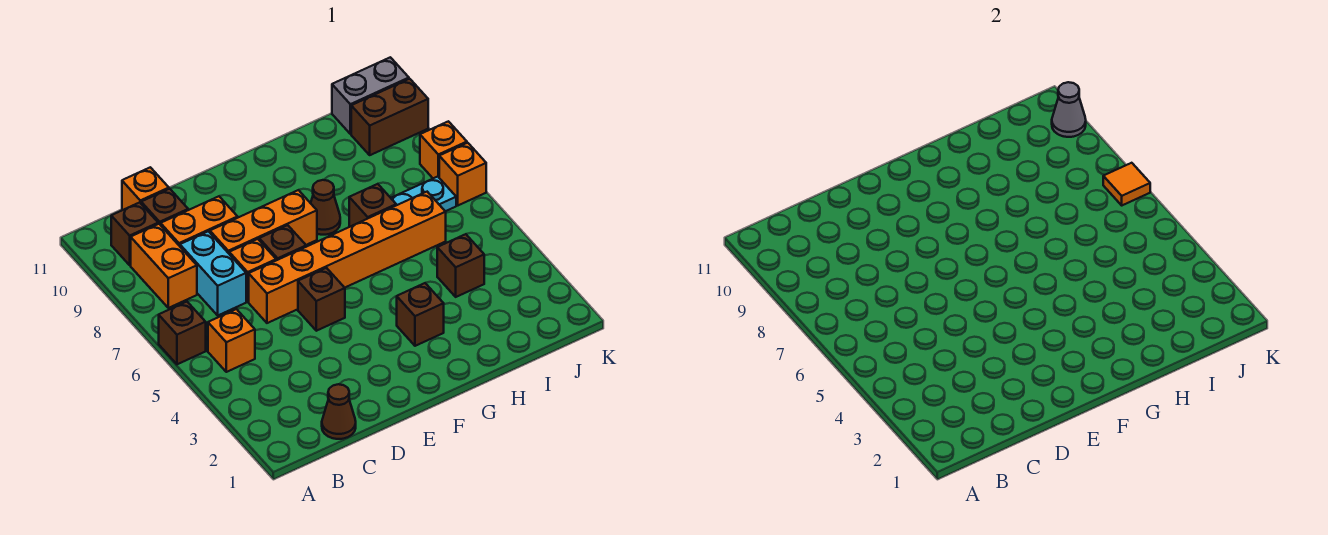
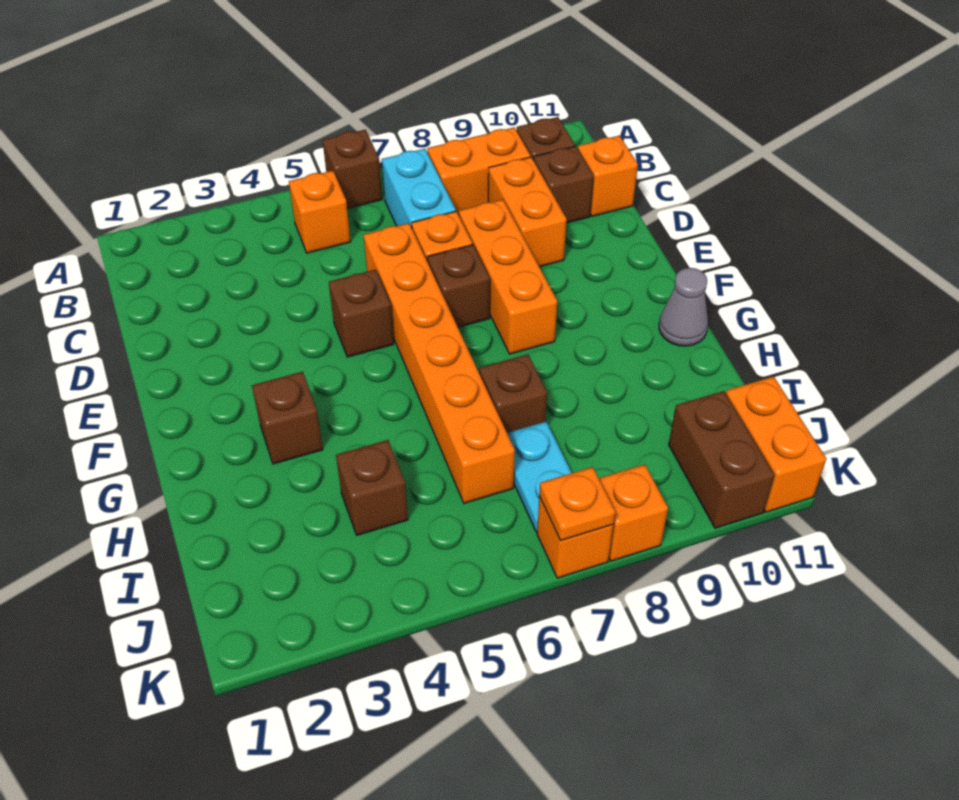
brown 1x1 cone [322,384,356,439] -> none
cyan 1x2 brick [180,231,246,315] -> cyan 1x2 brick turned to [382,149,456,228]
brown 1x1 cone [311,180,340,235] -> none
grey 1x2 brick [332,57,409,134] -> orange 1x2 brick [726,377,826,512]
orange 1x1 tile [1103,163,1150,205] -> orange 1x1 plate [539,467,615,541]
grey 1x1 cone [1052,82,1086,137] -> grey 1x1 cone moved to [659,268,708,346]

